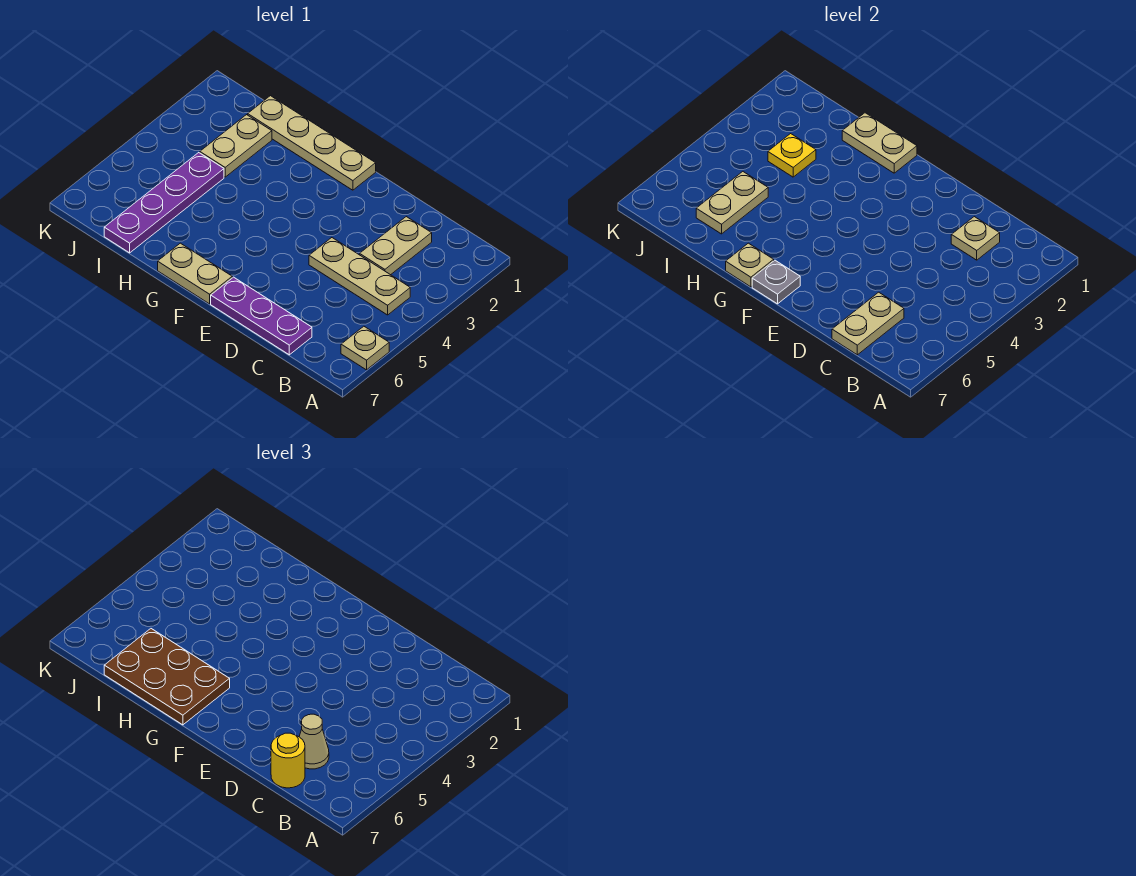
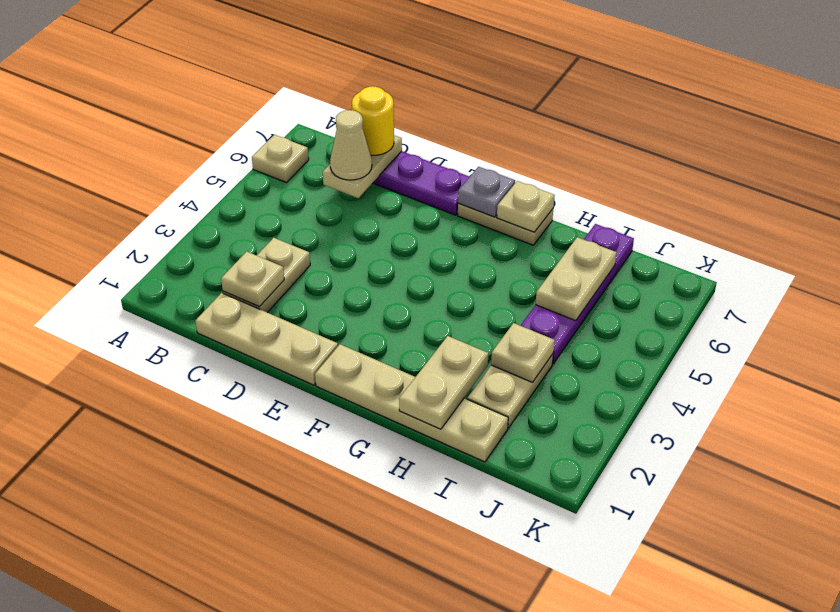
tan 1x3 plate [309,238,410,315] -> tan 1x3 plate moved to [195,293,338,385]
tan 1x2 plate [842,113,917,173] -> tan 1x2 plate turned to [399,336,488,429]
brown 2x3 plate [104,629,230,725] -> none
yellow 1x1 plate [768,134,816,177] -> tan 1x1 plate [491,323,555,382]

